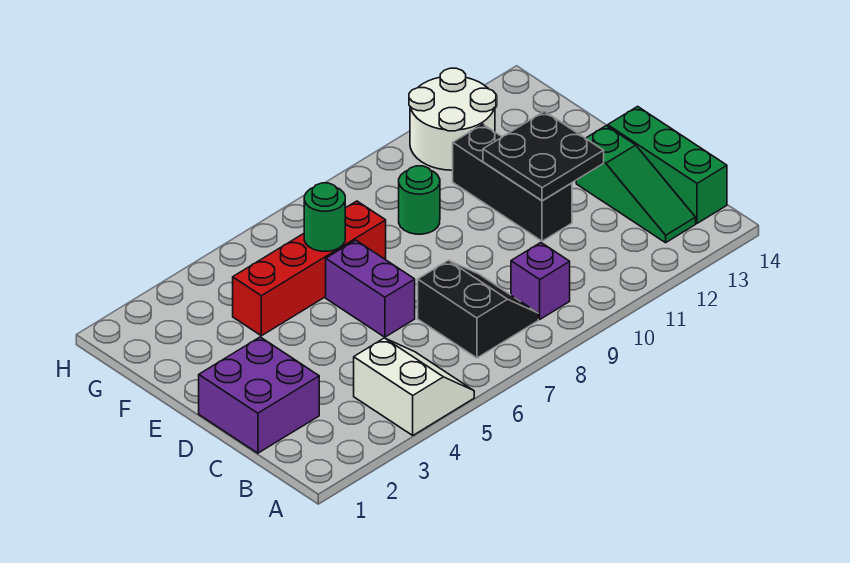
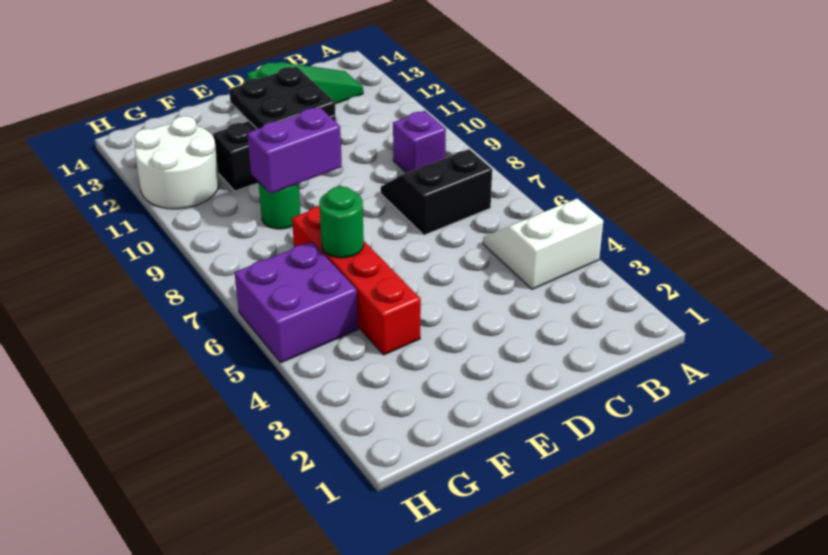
green 1x3 brick [608,106,727,223] -> none
purple 2x2 brick [199,337,319,453] -> purple 2x2 brick moved to [235,242,358,363]
purple 1x2 brick [326,240,415,337] -> purple 1x2 brick moved to [247,107,342,194]

